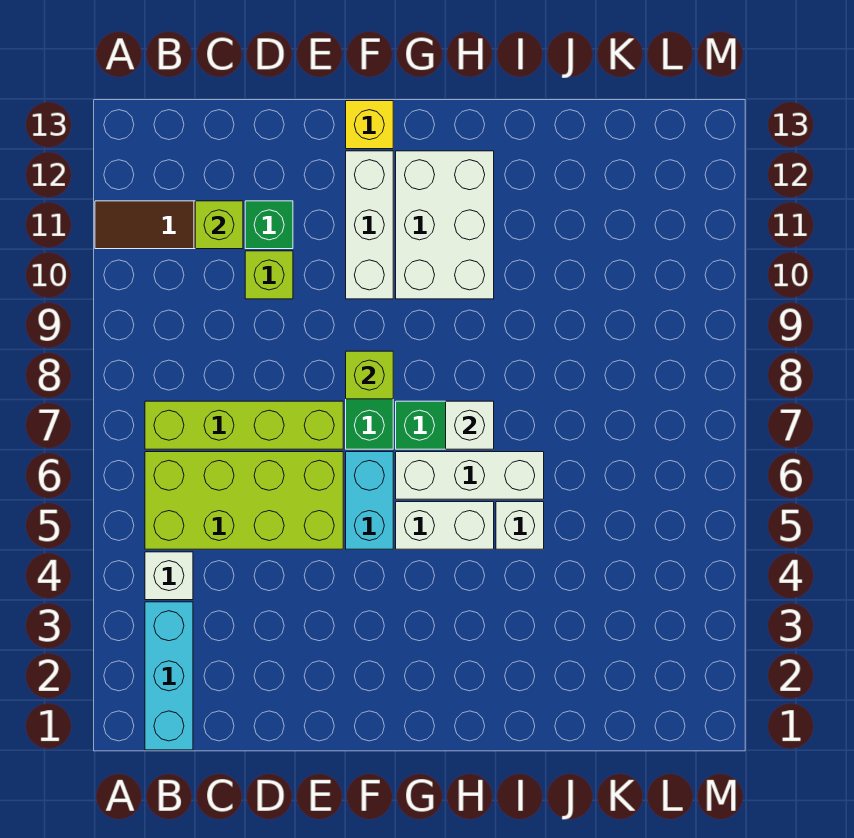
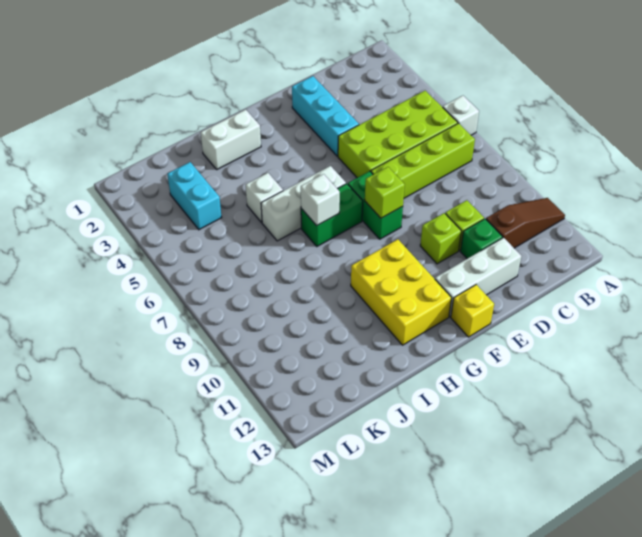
cyan 1x3 brick [145,602,193,750] -> cyan 1x3 brick moved to [292,76,359,156]
white 1x1 brick [145,552,193,600] -> white 1x1 brick moved to [443,96,479,135]
lime 1x1 brick [195,201,243,249] -> lime 1x1 brick moved to [420,213,461,264]
cyan 1x2 brick [346,452,393,549] -> cyan 1x2 brick moved to [167,162,222,230]
white 1x3 brick [346,151,393,299] -> white 1x3 brick turned to [435,238,521,317]
white 1x2 brick [396,502,494,549] -> white 1x2 brick moved to [201,109,261,169]
white 2x3 brick [396,151,494,299] -> yellow 2x3 brick [351,239,451,345]

